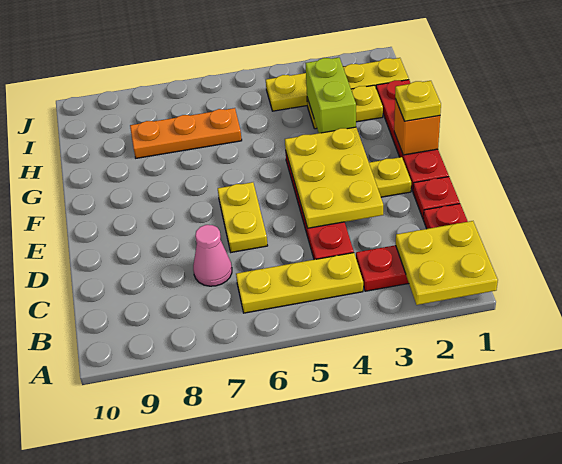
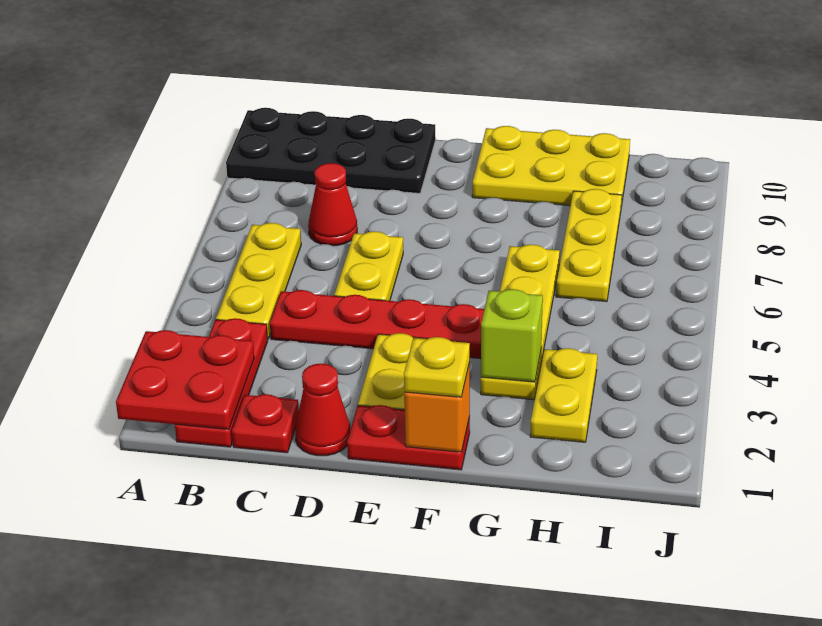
yellow 2x2 plate [396,221,498,305] -> red 2x2 plate [116,330,254,429]
none -> black 2x4 plate [226,108,436,193]
pink 1x1 cone [193,225,232,286] -> red 1x1 cone [308,163,357,246]
red 1x1 plate [413,177,460,218] -> red 1x1 cone [295,364,350,456]
yellow 2x3 plate [285,127,383,228] -> yellow 2x3 plate moved to [472,126,630,206]
yellow 1x2 plate [218,182,268,252] -> yellow 1x2 plate turned to [334,231,403,301]
red 1x4 plate [376,80,449,191] -> red 1x2 plate [347,405,470,470]
lime 1x2 brick [306,58,356,133] -> lime 1x1 brick [481,289,543,382]
orange 1x3 plate [130,108,242,158] -> yellow 1x3 plate [556,189,622,302]
yellow 1x4 plate [266,58,409,111] -> yellow 1x4 plate moved to [481,245,560,400]

